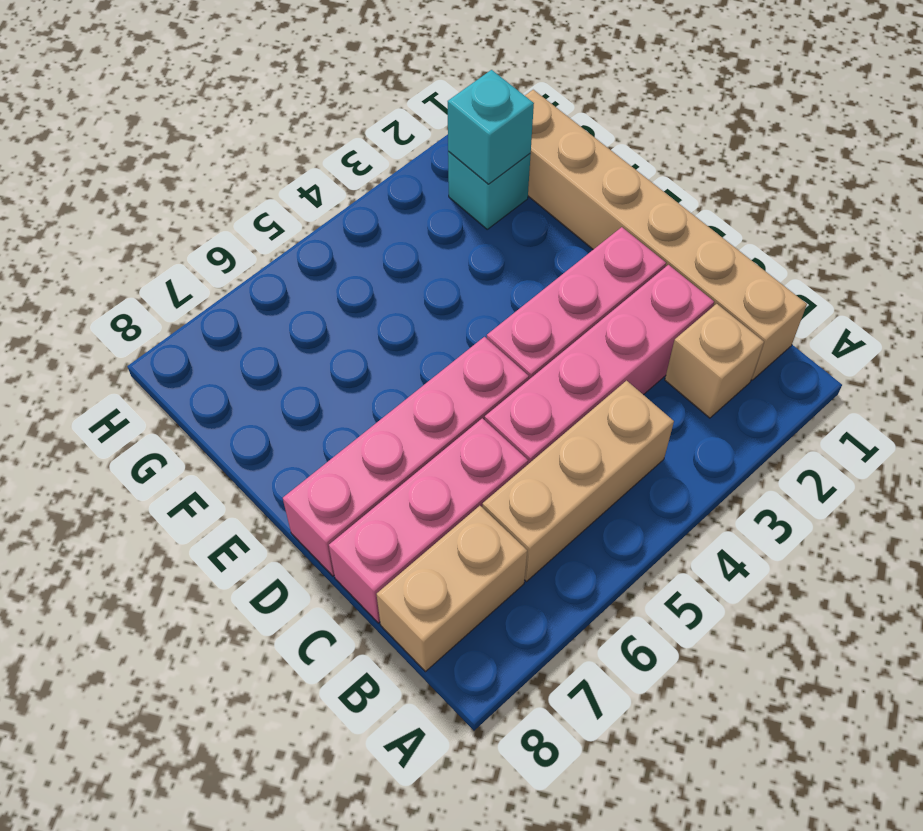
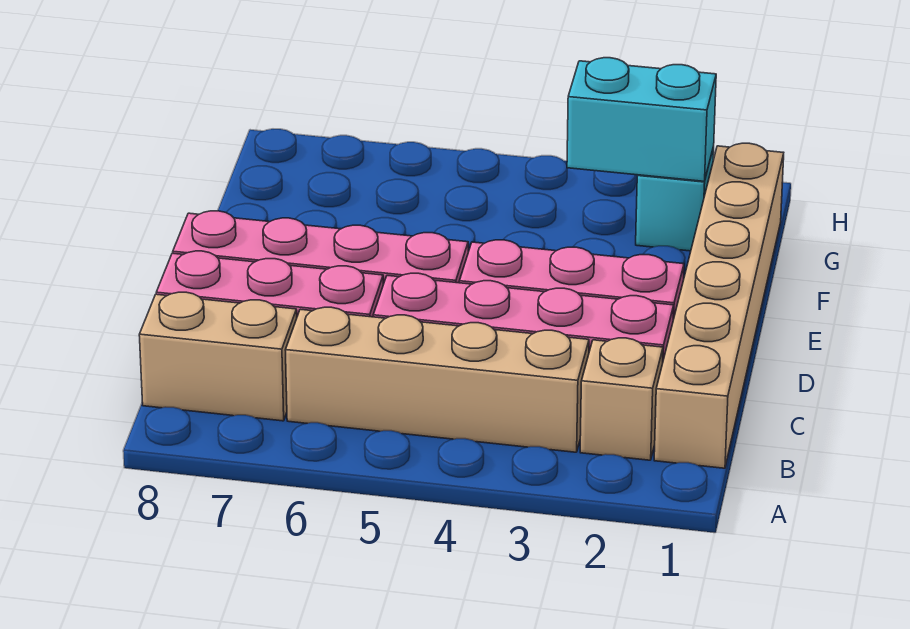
tan 1x3 brick [482,381,674,582] -> tan 1x4 brick [286,307,589,452]
cyan 1x1 brick [448,70,534,184] -> cyan 1x2 brick [567,58,716,181]

